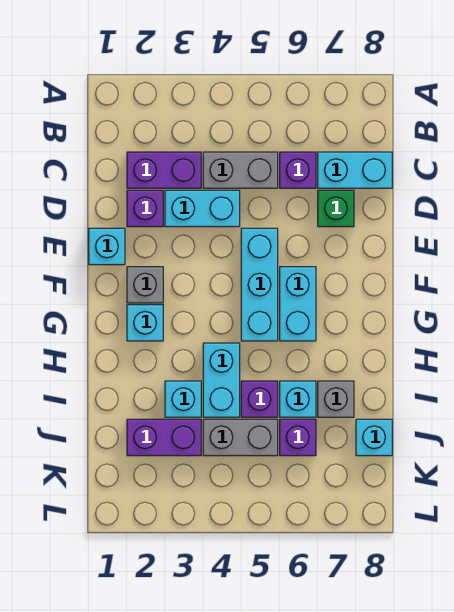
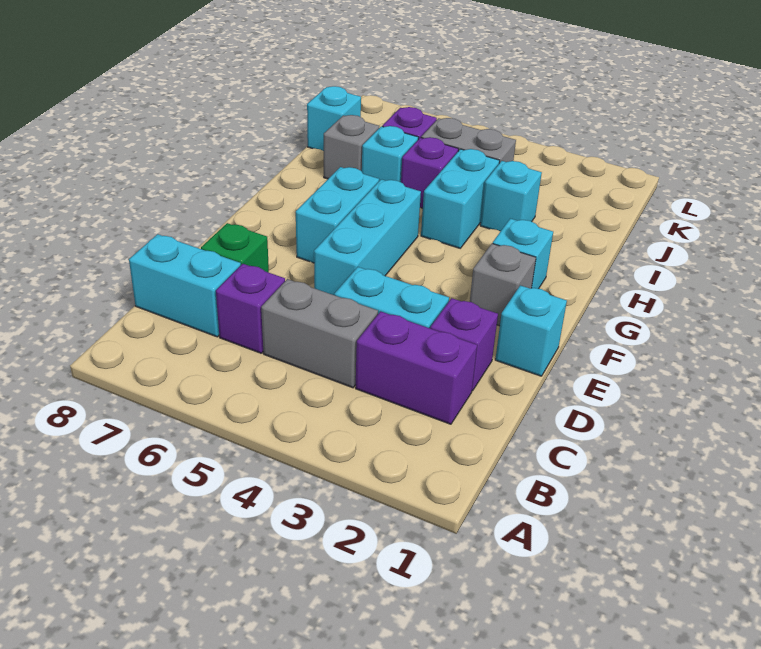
purple 1x2 brick [127,419,201,456] -> none

